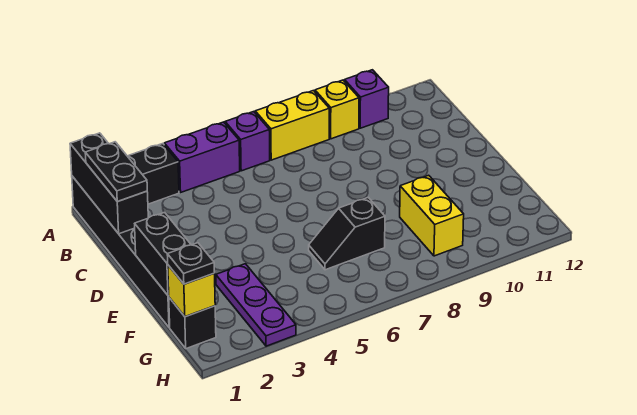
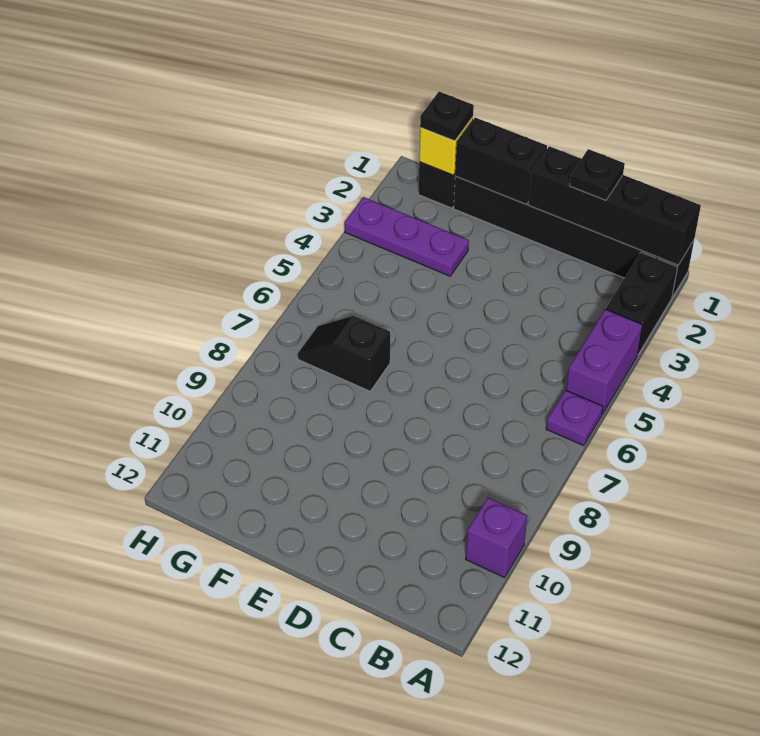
black 1x3 brick [70,133,148,234] -> black 1x4 brick [528,146,701,265]
purple 1x1 brick [225,112,270,171] -> purple 1x1 plate [546,390,603,446]
yellow 1x2 brick [255,91,329,160] -> none
yellow 1x1 brick [315,80,359,139] -> none
black 1x2 plate [85,142,147,202] -> black 1x1 plate [570,149,625,200]
black 1x2 slope [309,197,385,270] -> black 1x2 slope turned to [298,316,390,391]
yellow 1x2 brick [400,175,464,256] -> none

